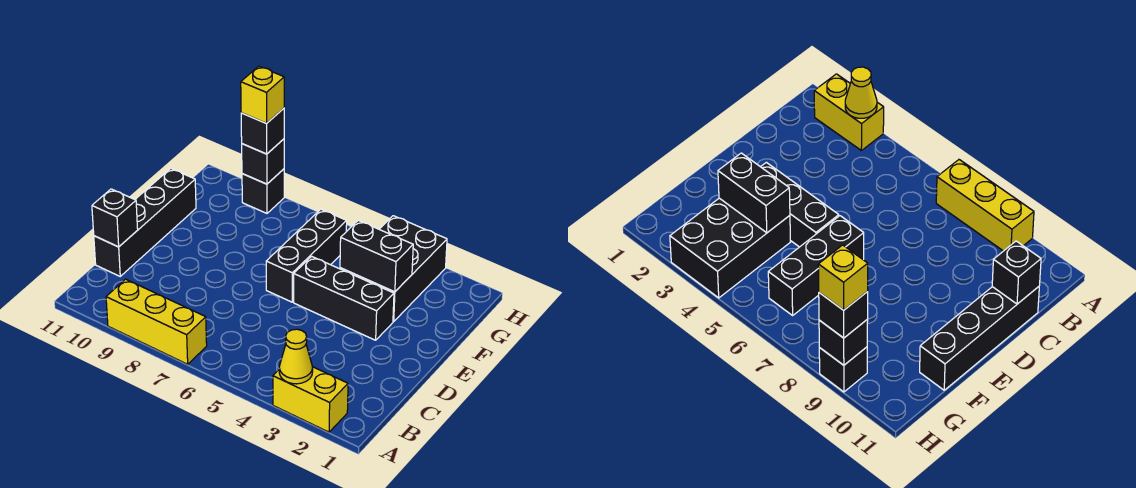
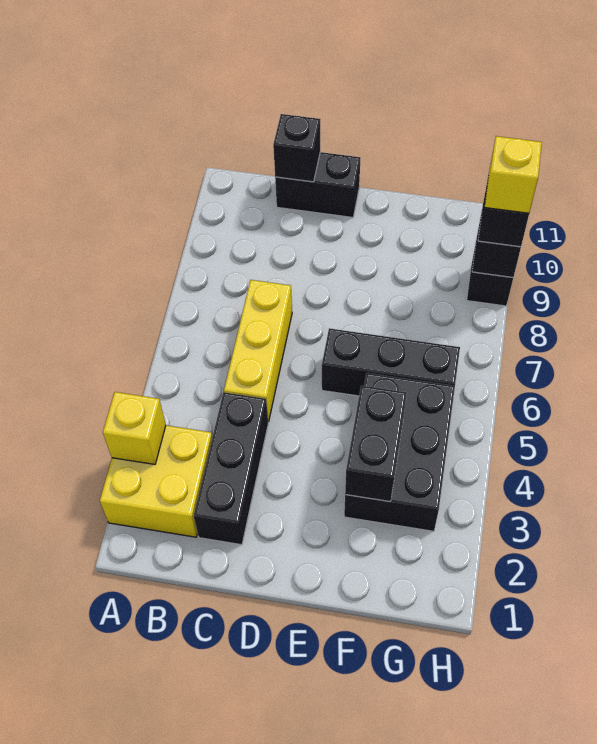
yellow 1x2 brick [273,367,348,432] -> yellow 2x2 brick [100,425,212,537]
yellow 1x1 cone [279,329,313,384] -> yellow 1x1 brick [103,392,166,464]
yellow 1x3 brick [106,279,207,364] -> yellow 1x3 brick moved to [224,280,292,422]
black 1x4 brick [94,168,196,276] -> black 1x2 brick [275,152,360,217]
black 1x3 brick [294,256,394,340] -> black 1x3 brick moved to [194,392,268,545]
black 2x3 brick [340,216,447,322] -> black 2x3 brick turned to [344,373,455,531]

